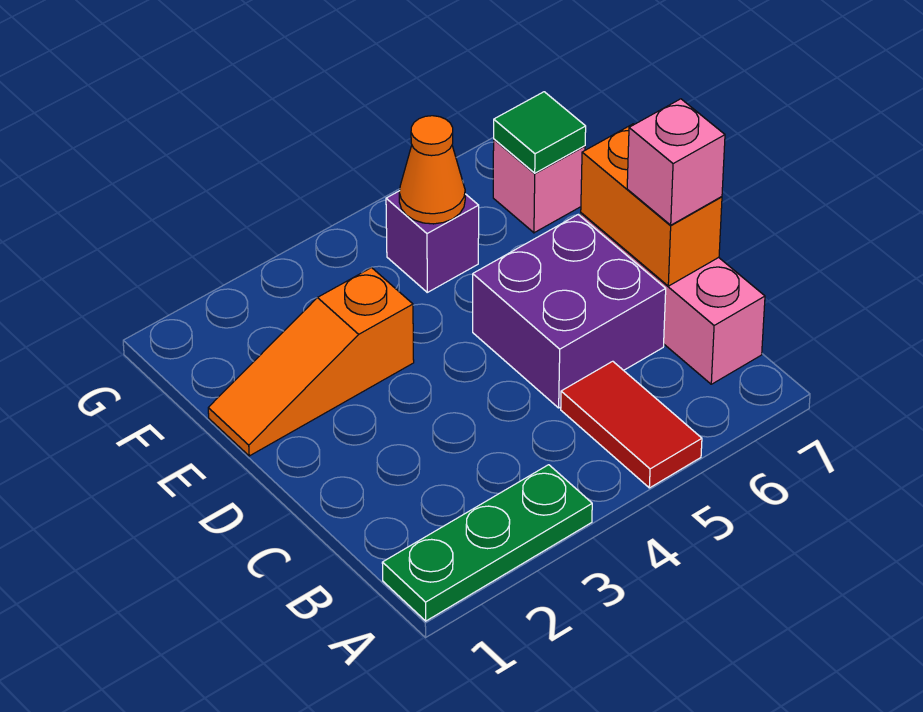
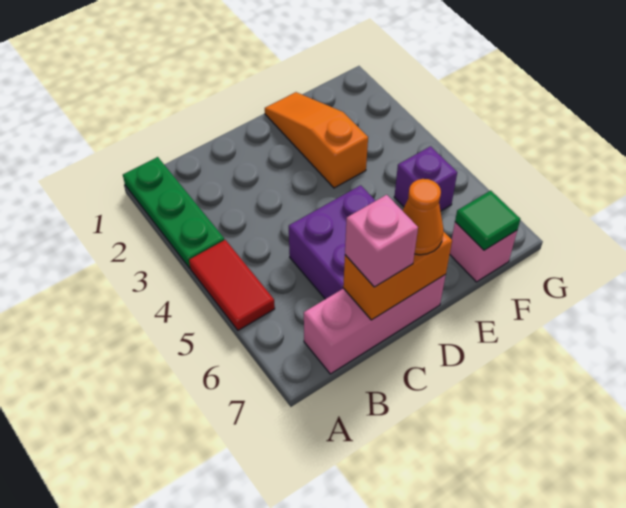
red 1x2 tile [561,361,702,488] -> red 1x2 tile turned to [189,240,275,330]
orange 1x1 cone [399,116,465,224] -> orange 1x1 cone moved to [403,179,444,255]

